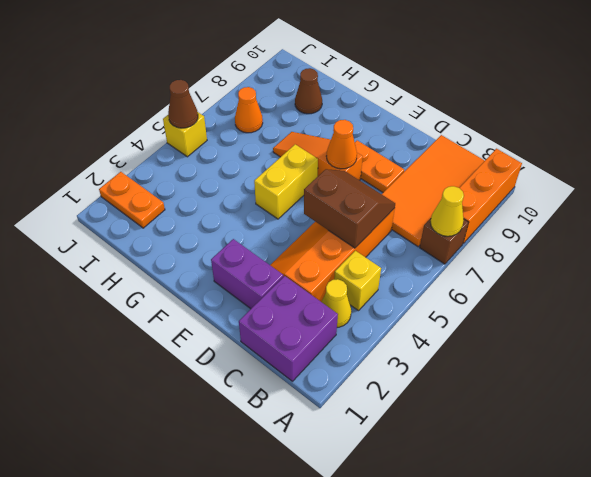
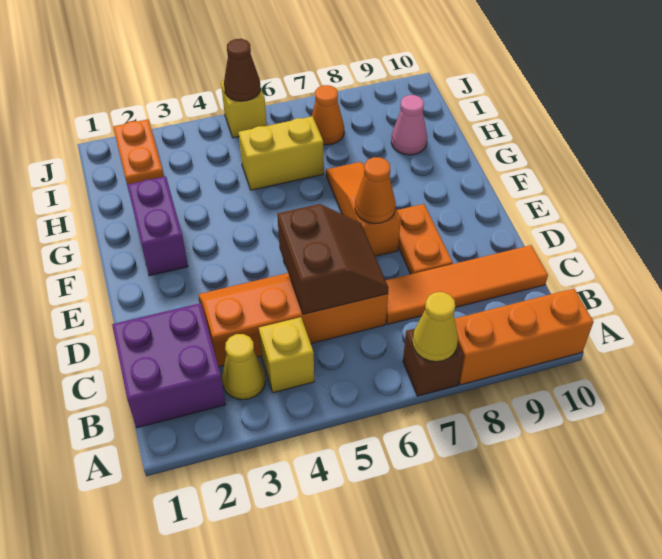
orange 2x4 tile [382,135,485,247] -> orange 1x4 tile [386,245,548,324]
purple 1x2 brick [211,239,283,309] -> purple 1x2 brick moved to [127,176,188,276]
yellow 1x2 brick [254,144,318,219] -> yellow 1x2 brick moved to [239,116,324,190]
brown 1x1 cone [295,68,322,114] -> pink 1x1 cone [391,95,427,155]

